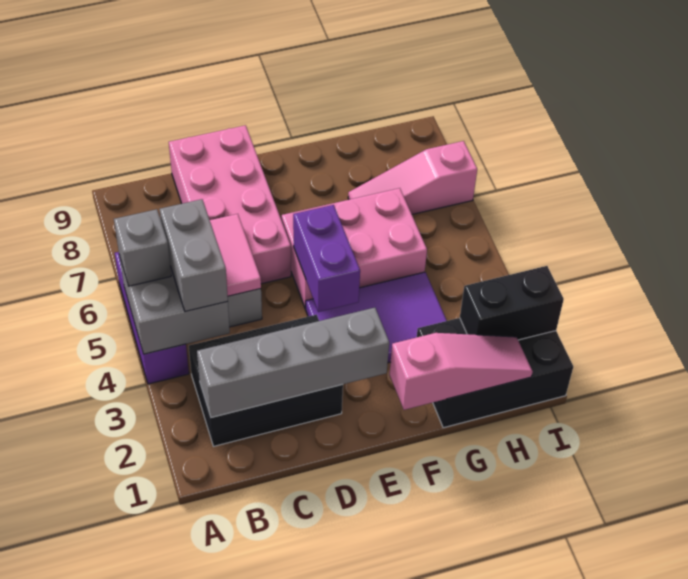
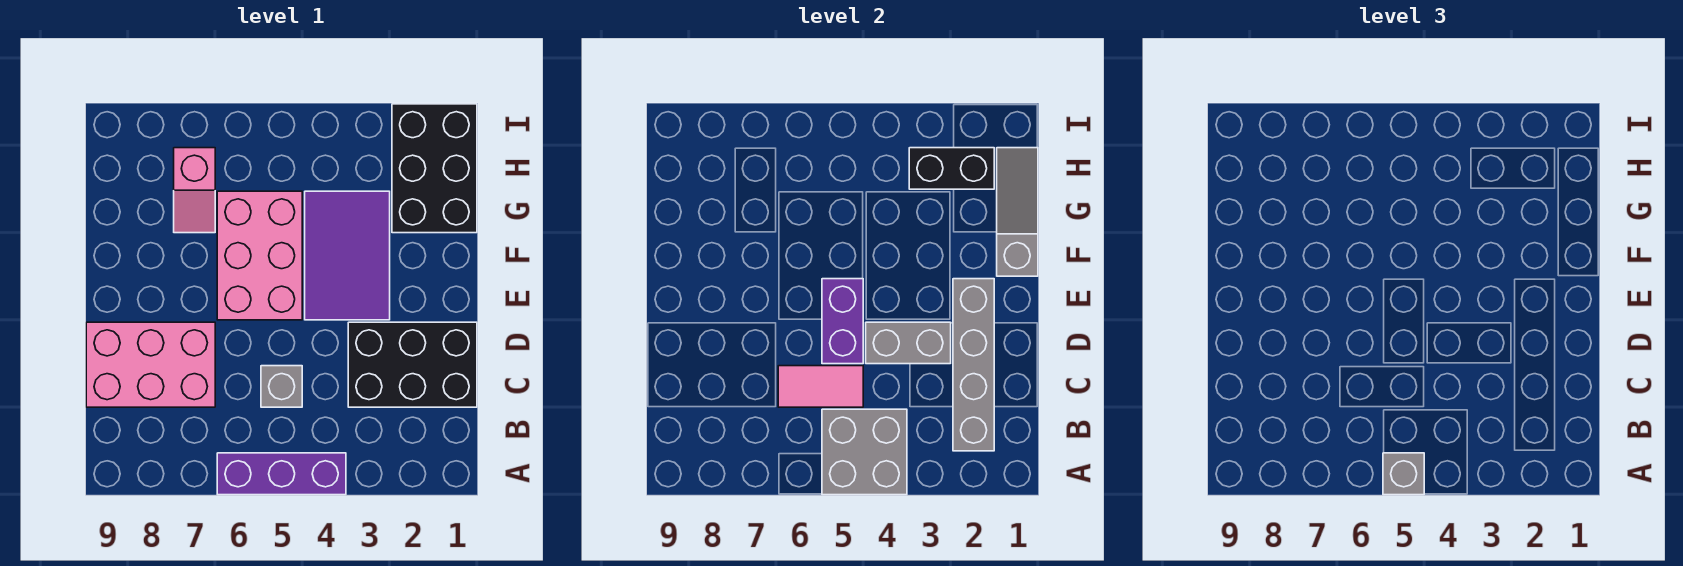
black 2x3 brick [189,315,343,446] -> black 2x3 brick turned to [348,322,477,407]
grey 1x2 brick [160,199,228,312] -> grey 1x2 brick moved to [866,322,951,364]
pink 2x4 brick [169,125,291,284] -> pink 2x3 brick [86,322,215,407]
purple 1x2 brick [293,205,360,312] -> purple 1x2 brick turned to [822,279,863,364]
pink 1x3 slope [390,333,533,410] -> grey 1x3 slope [997,148,1038,276]
pink 1x3 slope [348,141,477,214] -> pink 1x2 slope [174,148,215,233]
black 1x2 brick [460,266,564,340] -> black 1x2 brick turned to [909,148,994,189]

